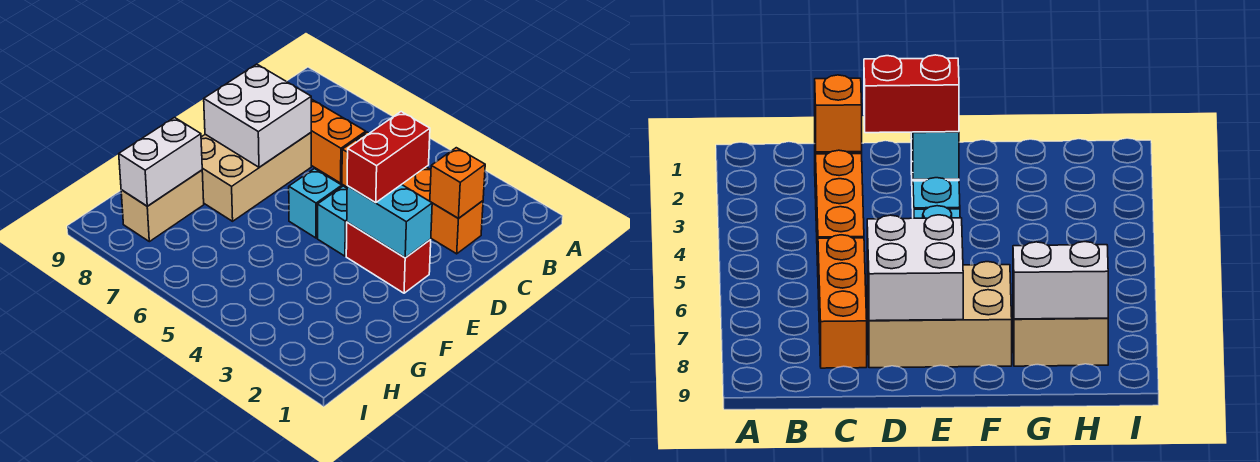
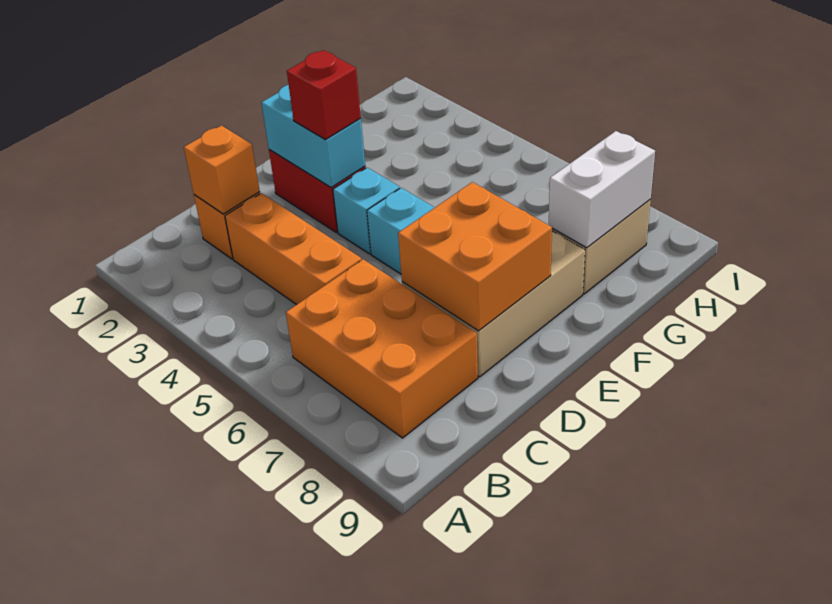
orange 1x3 brick [311,99,366,183] -> orange 2x3 brick [286,259,478,438]
red 1x2 brick [347,112,430,203] -> red 1x1 brick [287,50,361,140]
white 2x2 brick [204,64,311,167] -> orange 2x2 brick [398,182,552,331]

